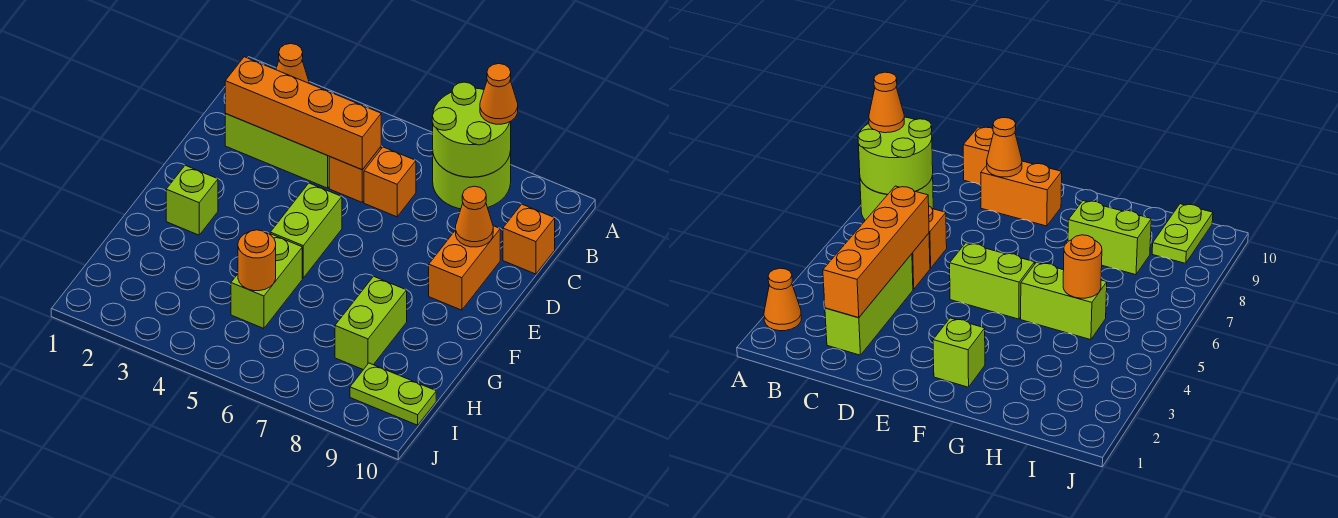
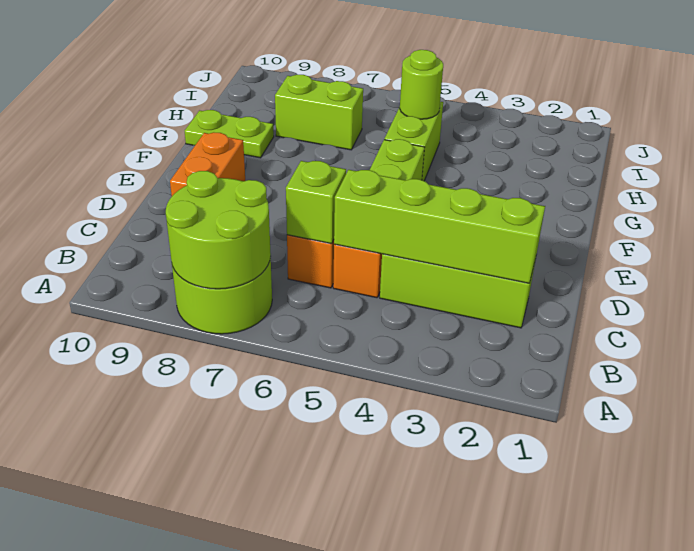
orange 1x1 cone [276,44,310,84] -> none
orange 1x1 cone [480,64,518,124] -> none
orange 1x4 brick [225,57,381,170] -> lime 1x4 brick [334,170,545,283]
orange 1x1 brick [503,204,555,274] -> none
orange 1x1 cone [456,186,493,247] -> none
lime 1x1 brick [166,165,218,235] -> lime 1x1 brick moved to [286,161,346,244]
lime 1x2 brick [335,276,407,370] -> lime 1x2 brick turned to [275,75,363,150]
orange 1x1 round brick [238,230,276,291] -> lime 1x1 round brick [400,50,443,119]
lime 1x2 plate [350,363,436,425] -> lime 1x2 plate moved to [185,110,274,158]

